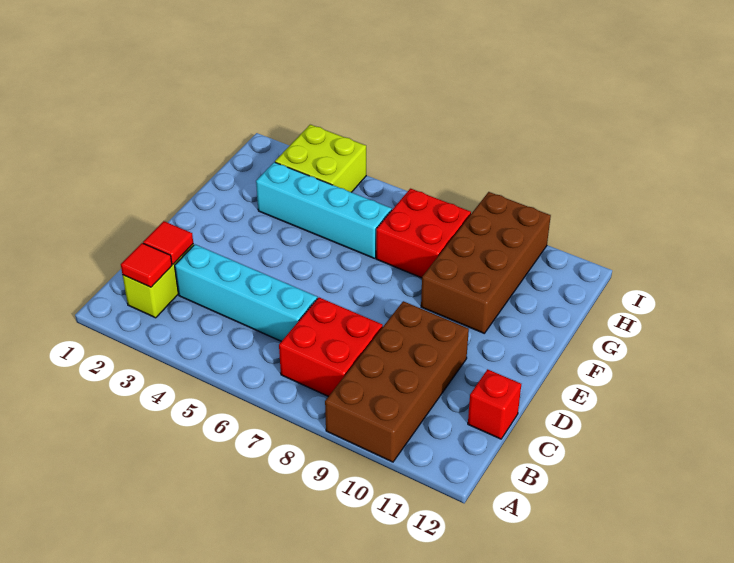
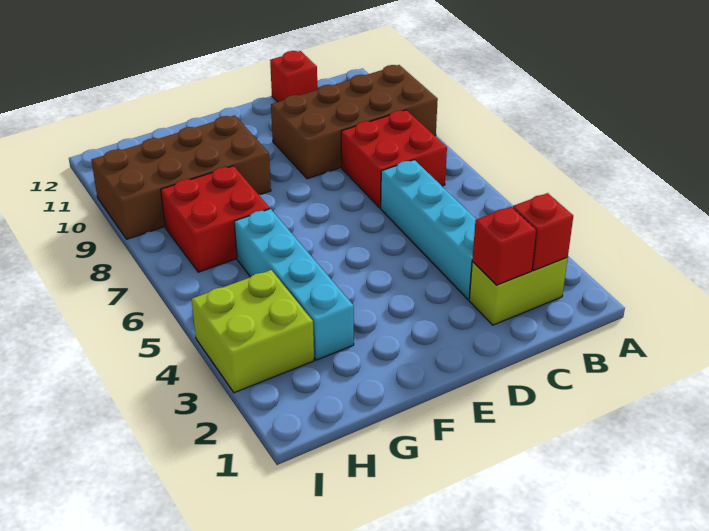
red 1x1 tile [121,243,172,287] -> red 1x1 brick [513,193,573,271]
red 1x1 tile [143,221,193,264] -> red 1x1 brick [472,207,536,285]

